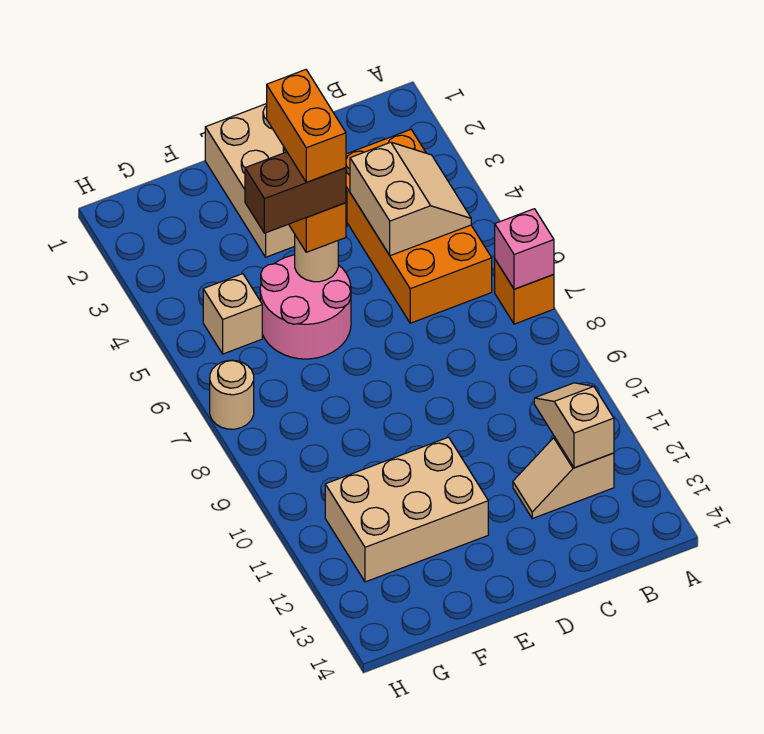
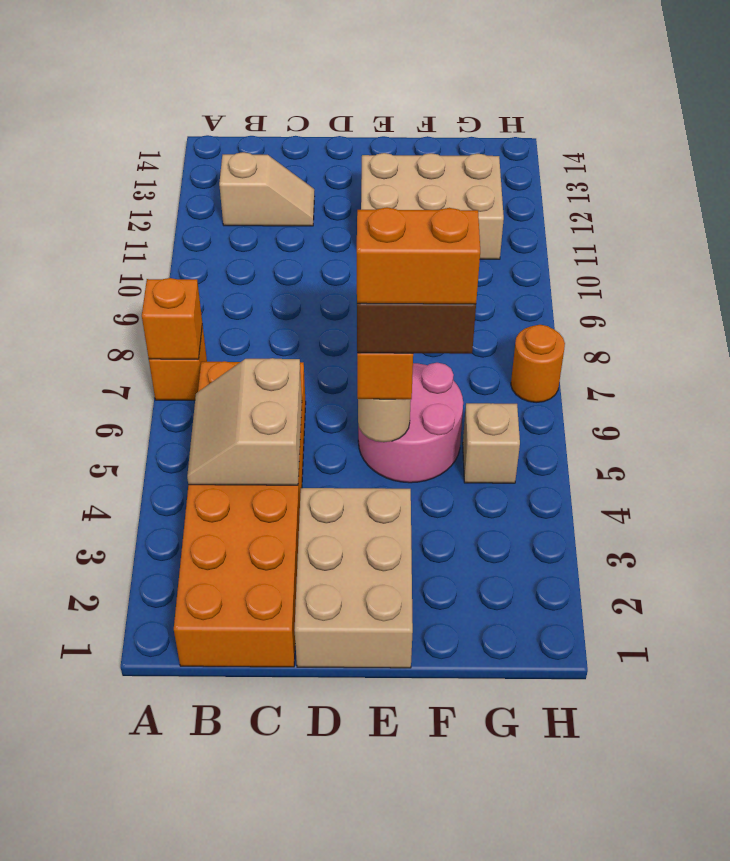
pink 1x1 brick [495,209,554,289] -> orange 1x1 brick [142,278,202,359]
orange 2x4 brick [346,130,492,323] -> orange 2x6 brick [174,361,306,667]
tan 1x2 slope [534,383,614,468] -> none
orange 1x2 brick [267,70,346,182] -> orange 1x2 brick turned to [357,207,480,304]
tan 1x1 round brick [210,360,254,429] -> orange 1x1 round brick [511,325,565,403]

